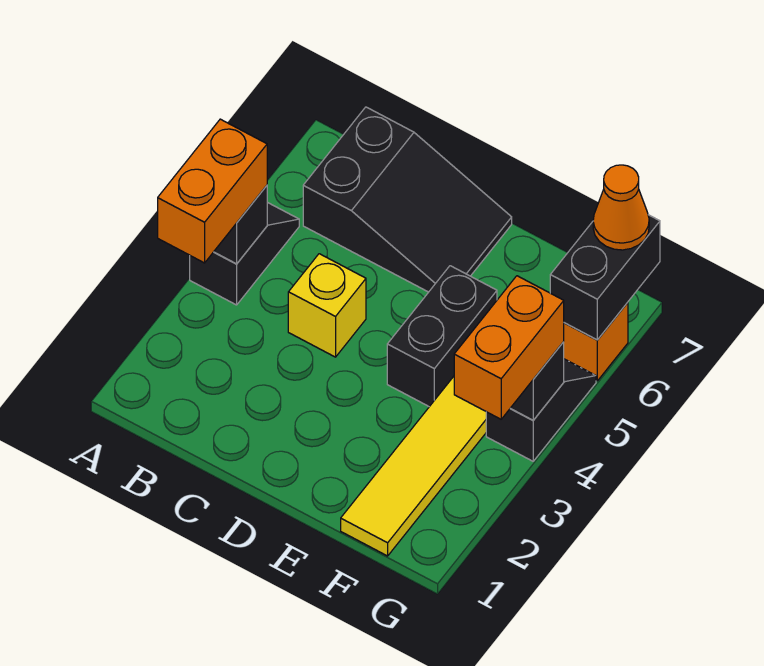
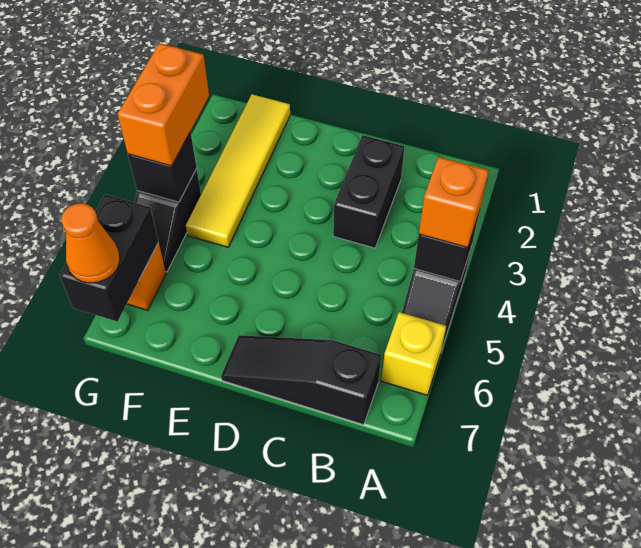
orange 1x2 brick [158,119,267,263] -> orange 1x1 brick [419,157,489,248]
black 2x3 slope [303,107,512,292] -> black 1x3 slope [221,335,381,425]
yellow 1x1 brick [288,254,366,357] -> yellow 1x1 brick moved to [381,312,446,395]
black 1x2 brick [387,266,497,407] -> black 1x2 brick moved to [333,135,405,248]

